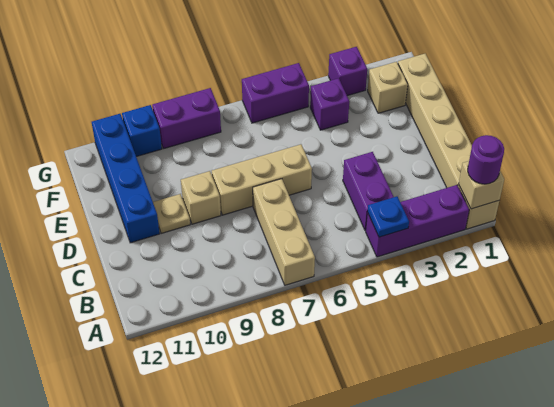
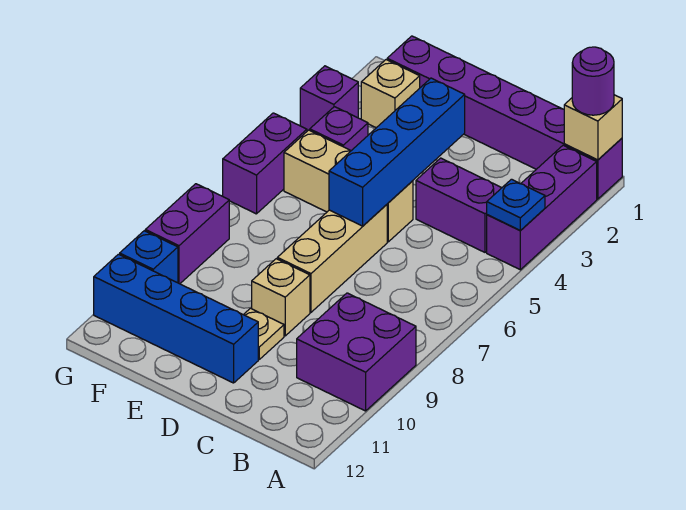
tan 1x6 brick [398,54,499,229] -> purple 1x6 brick [387,36,622,199]
tan 1x3 brick [253,179,315,285] -> tan 1x3 brick moved to [284,130,413,242]
none -> purple 2x2 brick [297,293,416,411]
none -> blue 1x4 brick [329,78,465,226]

